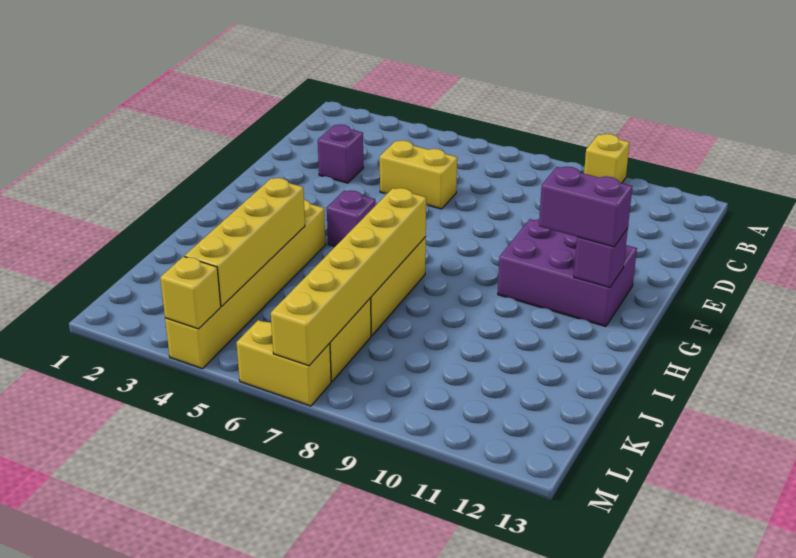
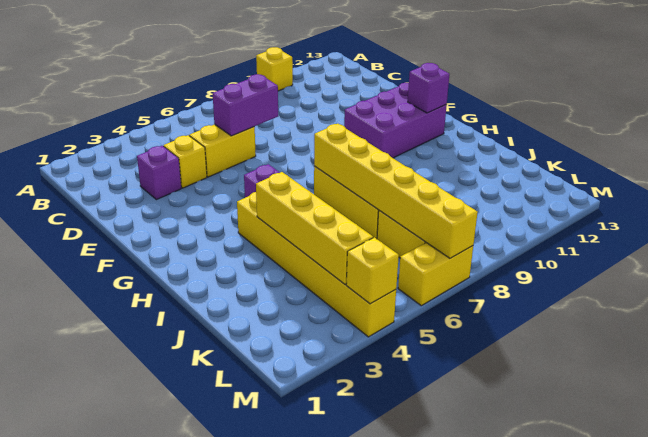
none -> yellow 1x1 brick [164,135,207,188]
purple 1x2 brick [539,167,632,247] -> purple 1x2 brick moved to [213,74,278,136]

